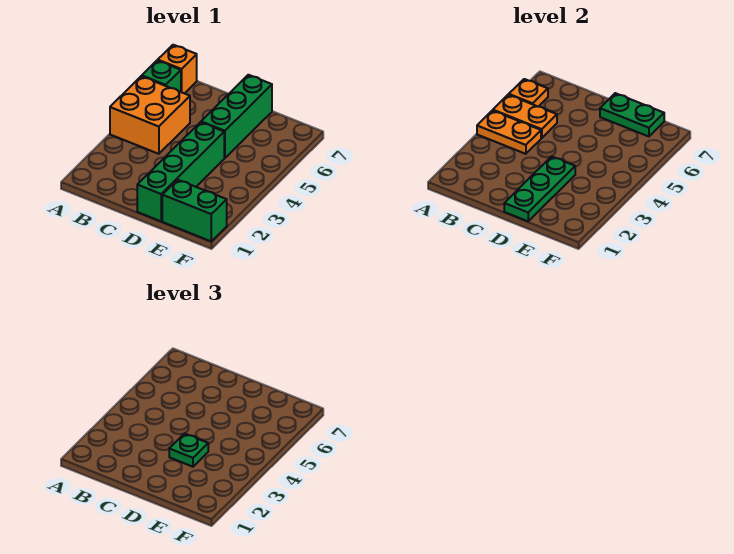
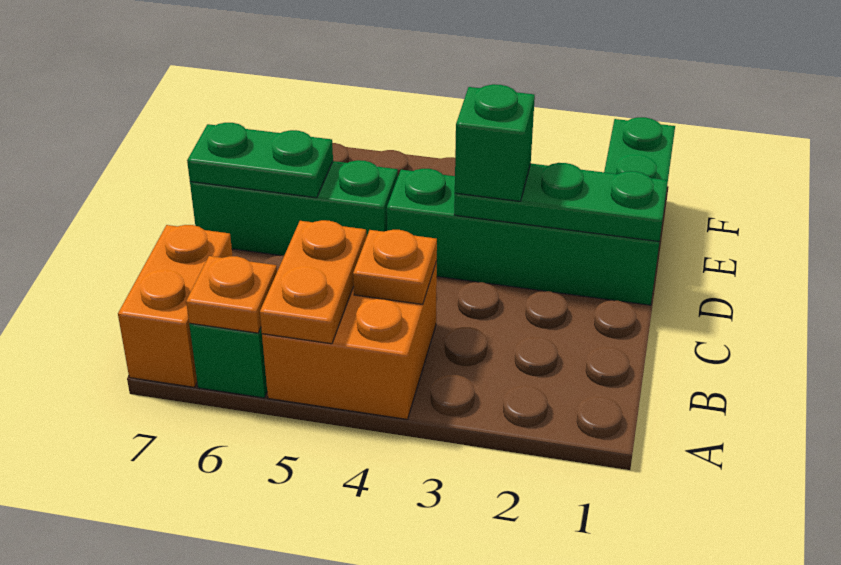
orange 1x2 plate [477,111,541,154] -> orange 1x1 plate [353,230,437,304]
orange 1x1 brick [158,45,197,94] -> orange 1x2 brick [118,225,232,387]
green 1x1 plate [169,433,208,467] -> green 1x1 brick [455,84,535,201]
green 1x2 plate [600,93,664,137] -> green 1x2 plate turned to [187,123,333,198]

